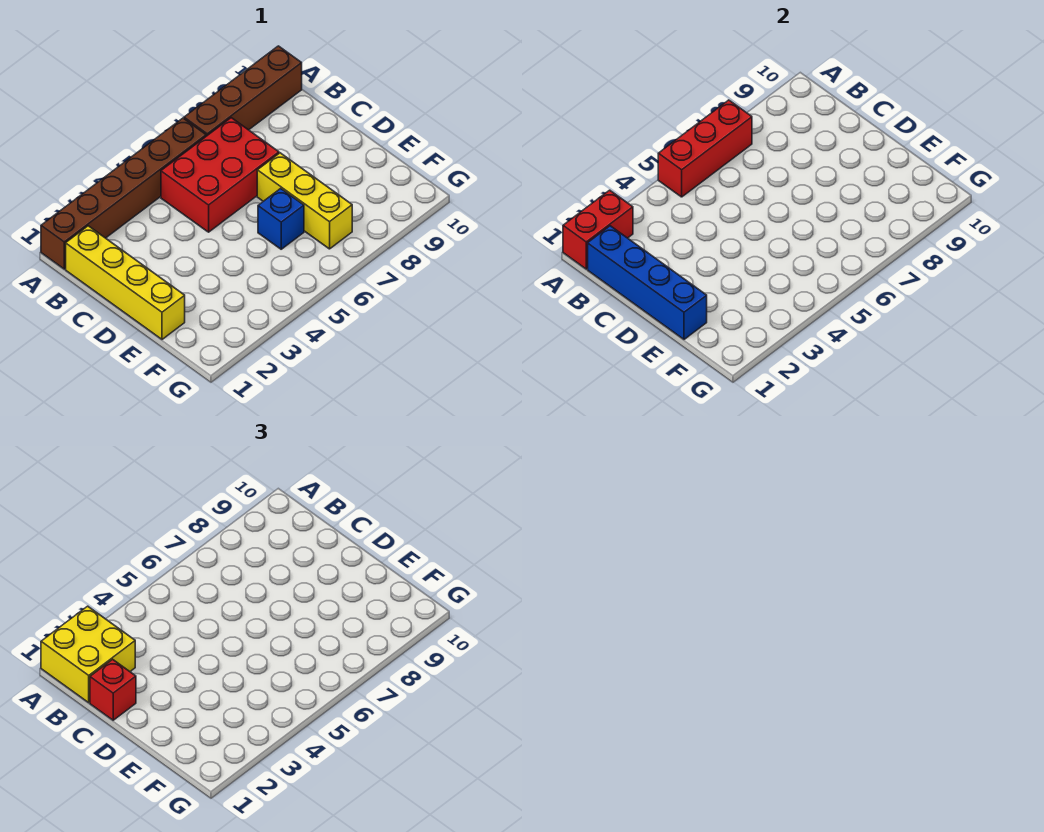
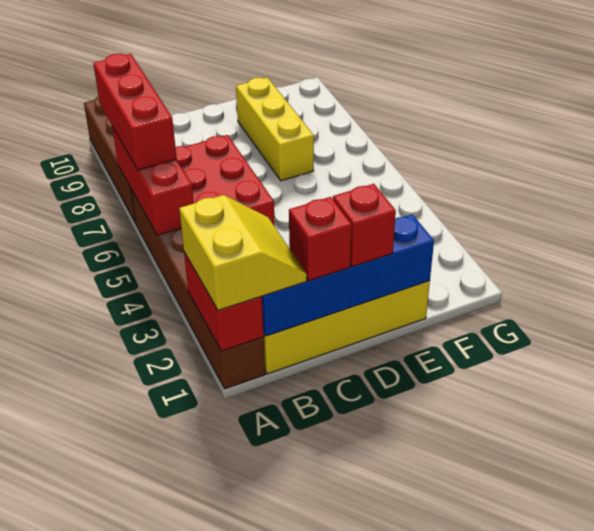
yellow 2x2 brick [41,606,135,703] -> yellow 2x2 slope [179,195,307,310]
none -> red 1x3 brick [93,54,177,170]
none -> red 1x1 brick [333,184,396,267]
yellow 1x3 brick [257,153,352,249] -> yellow 1x3 brick turned to [236,77,314,181]
blue 1x1 brick [258,188,304,249] -> none

